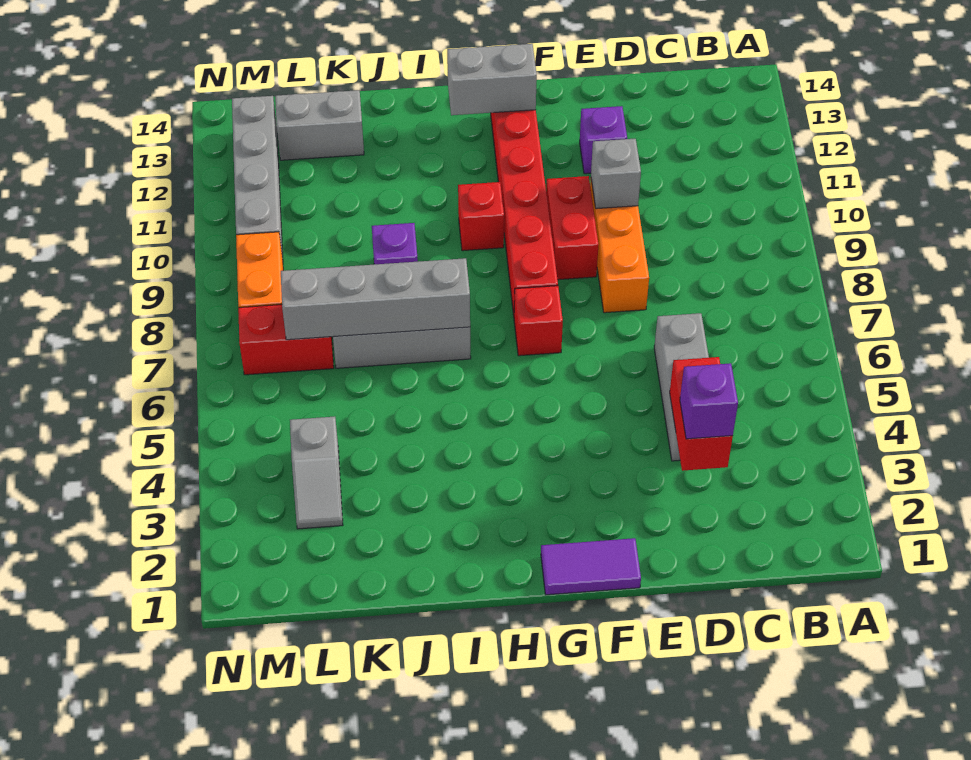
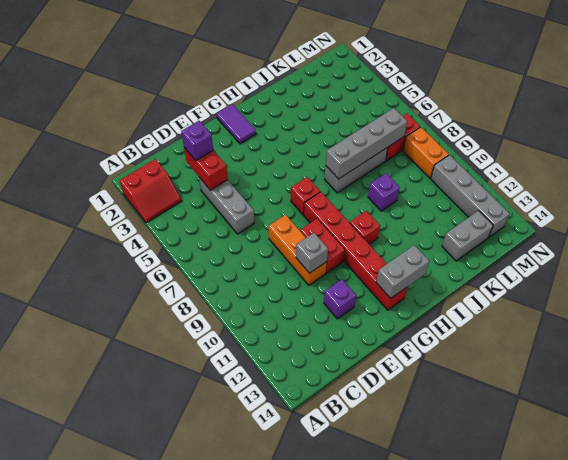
none -> red 2x2 slope [119,159,181,223]
purple 1x2 tile [541,538,641,595] -> purple 1x2 tile turned to [216,104,256,144]
grey 1x2 slope [290,417,343,529] -> none

